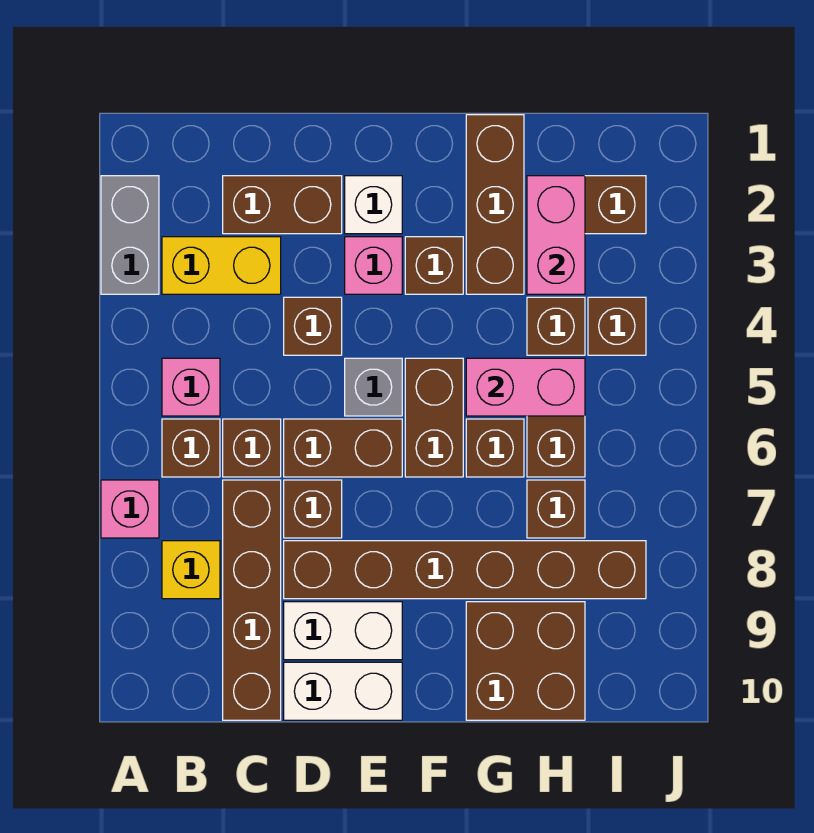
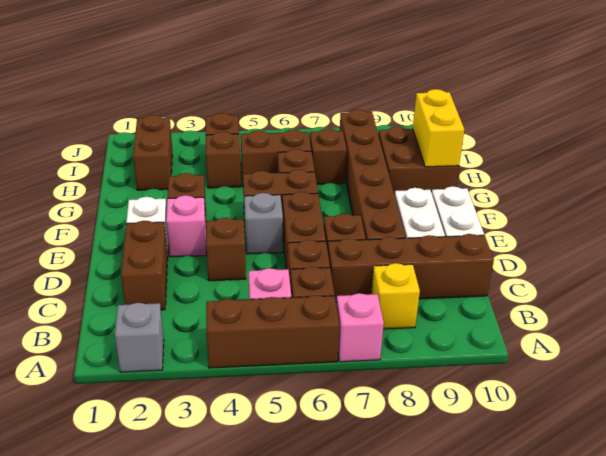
grey 1x2 brick [101,176,159,294] -> grey 1x1 brick [115,303,164,372]
yellow 1x2 brick [162,237,281,294] -> yellow 1x2 brick moved to [413,89,464,167]
brown 1x3 brick [466,115,524,294] -> brown 1x3 brick moved to [206,295,339,368]
pink 1x2 brick [466,358,585,416] -> none
pink 1x2 brick [527,176,585,294] -> none

